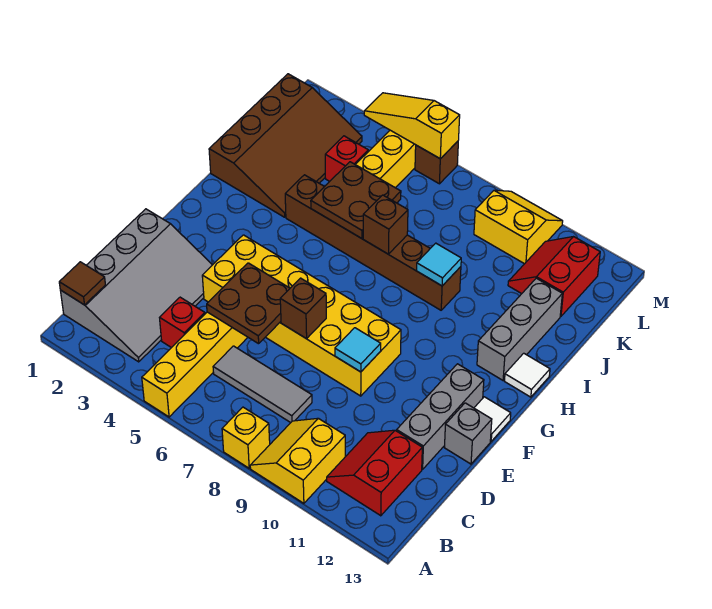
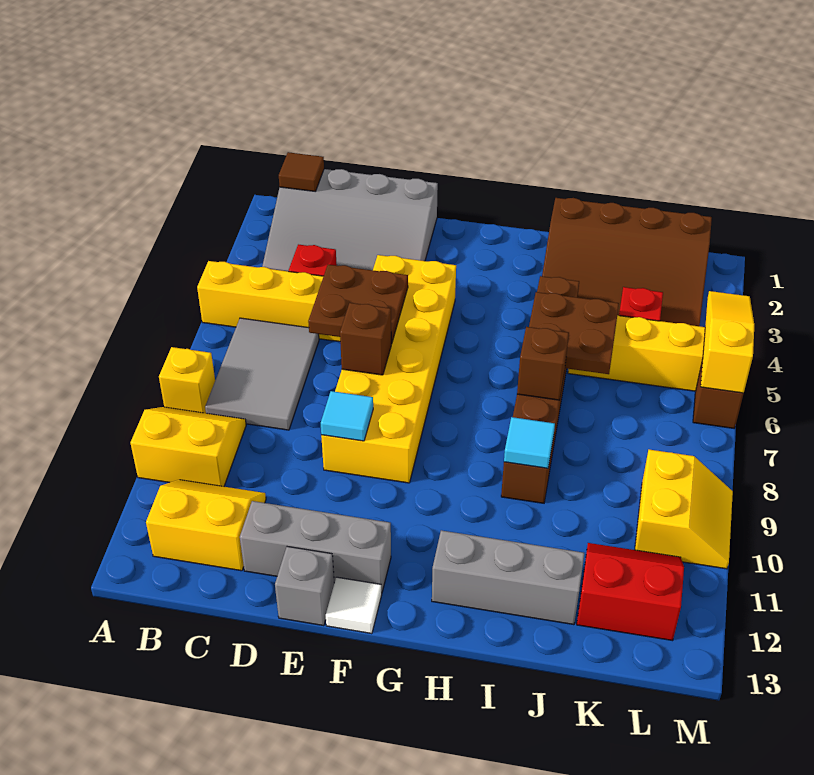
red 2x2 slope [327,430,422,516] -> yellow 2x2 slope [146,480,266,571]
grey 1x3 tile [213,346,312,423] -> grey 2x3 tile [205,318,319,430]
white 1x1 tile [505,353,550,397] -> none

